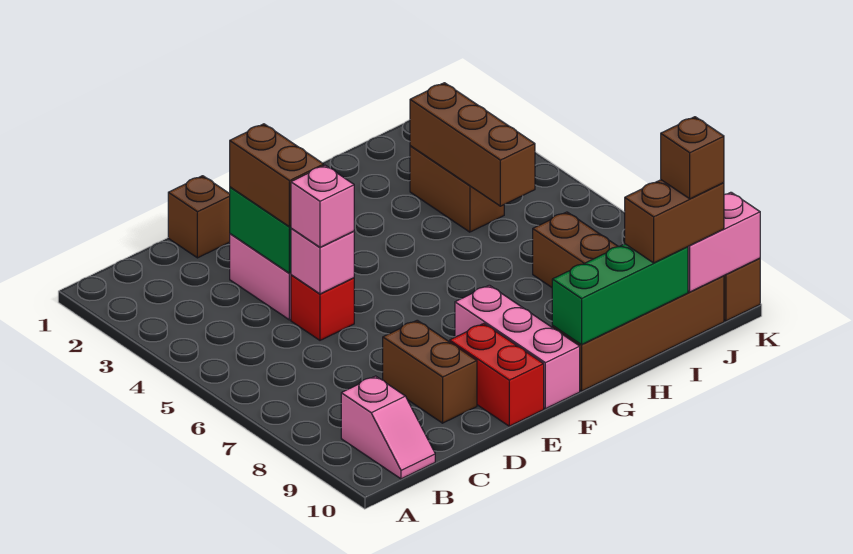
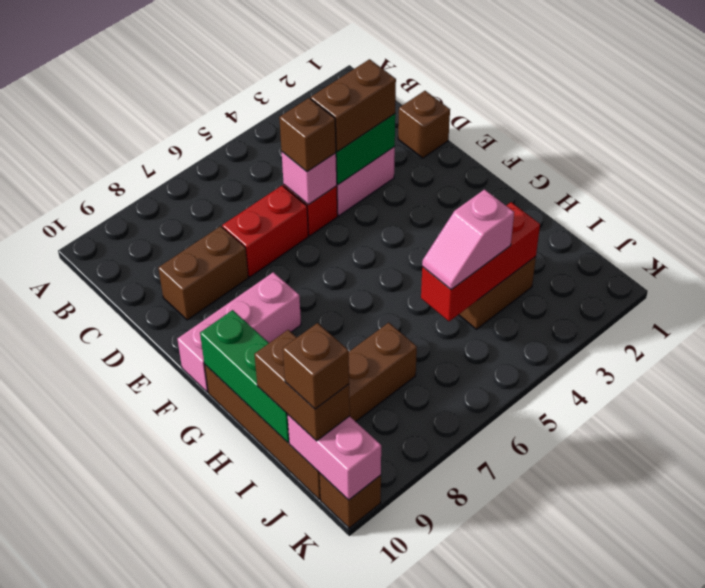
pink 1x2 slope [341,376,435,479] -> pink 1x2 slope moved to [422,189,514,290]
pink 1x1 brick [291,165,354,247] -> brown 1x1 brick [279,98,336,172]
red 1x2 brick [450,324,544,426] -> red 1x2 brick moved to [222,186,308,277]
brown 1x3 brick [410,83,535,206] -> red 1x3 brick [421,202,540,321]

